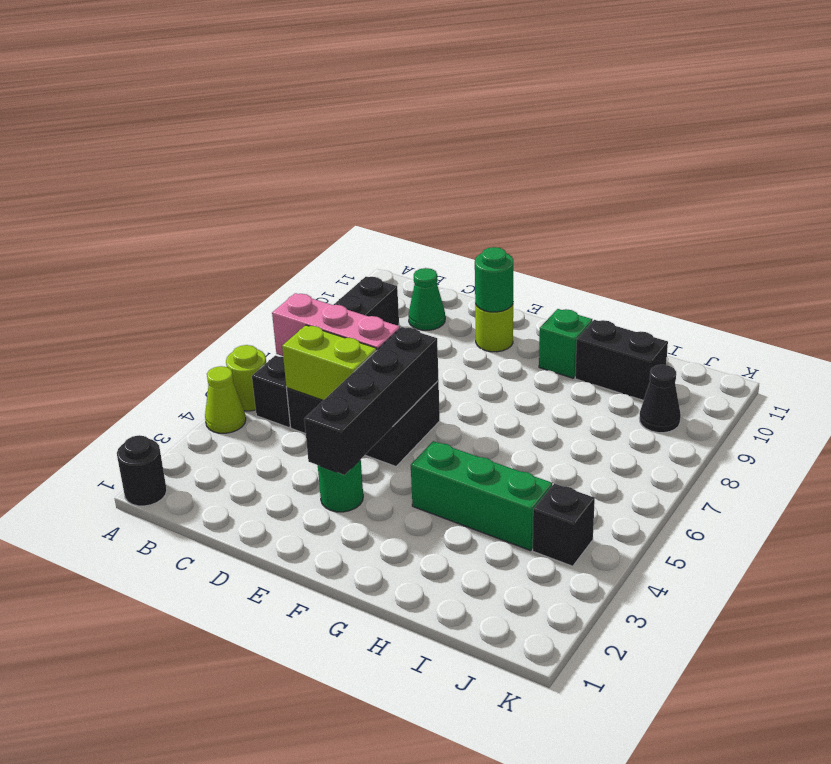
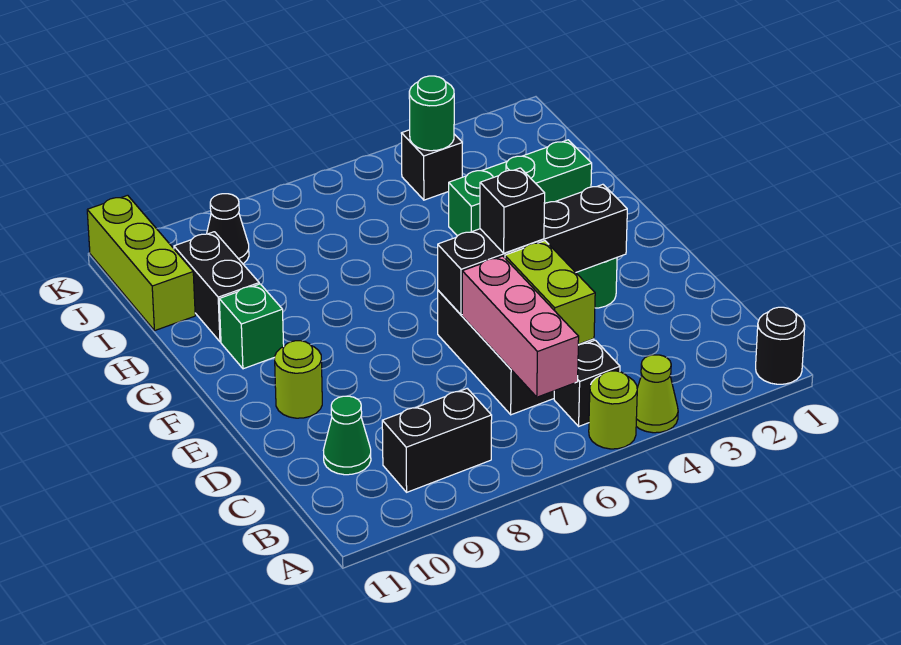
none -> black 1x1 brick [480,168,545,253]
green 1x1 round brick [475,247,513,312] -> green 1x1 round brick moved to [409,76,454,151]
green 1x3 brick [411,441,552,551] -> green 1x3 brick turned to [449,140,592,236]
none -> lime 1x3 brick [87,195,195,331]

